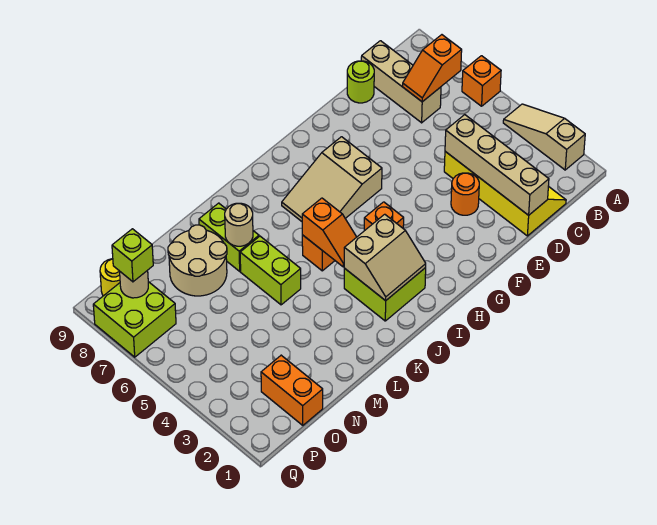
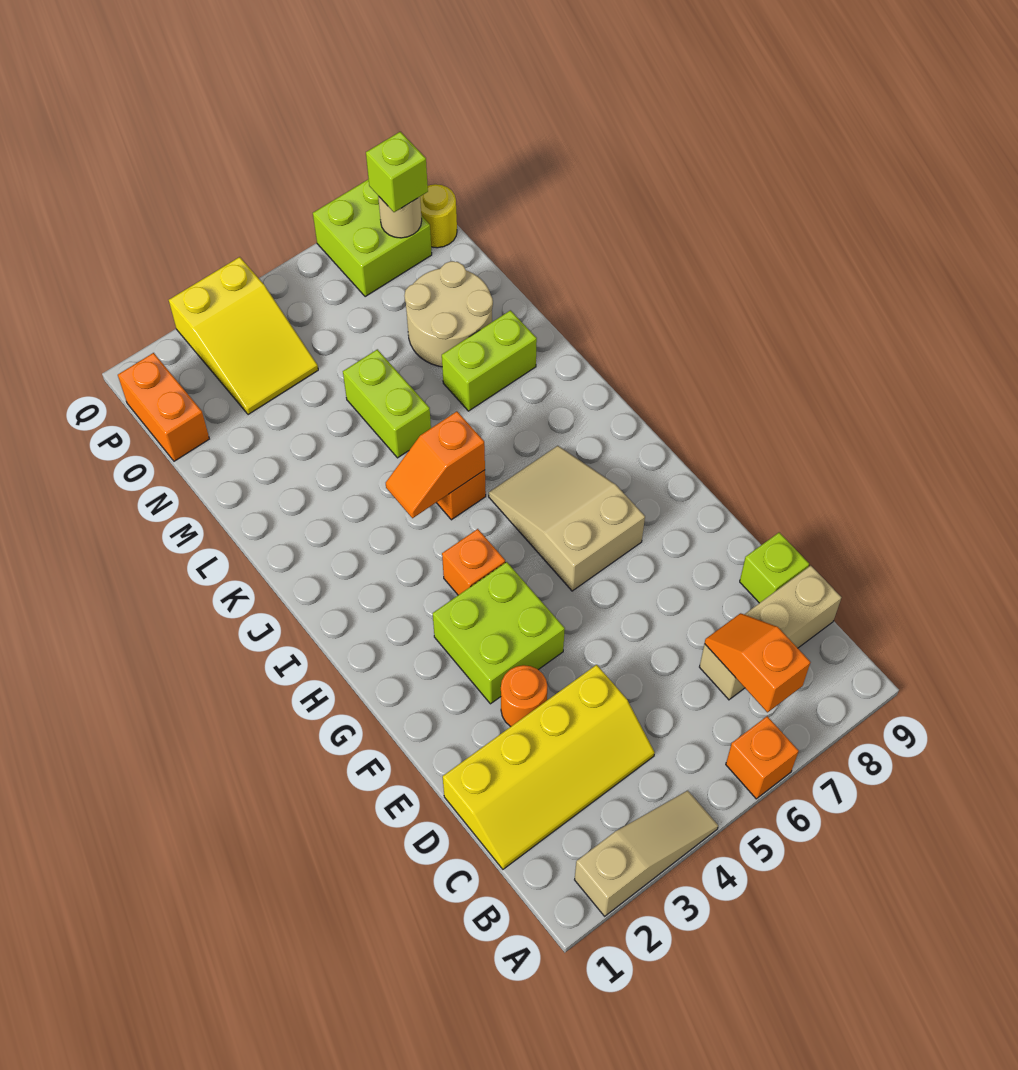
tan 1x4 brick [445,115,549,215] -> none
lime 1x1 round brick [347,61,374,103] -> lime 1x1 brick [740,532,809,603]
lime 2x2 brick [344,268,426,321] -> lime 2x2 brick moved to [433,562,565,704]
tan 2x2 slope [344,214,426,301] -> none
lime 1x2 brick [240,236,301,305] -> lime 1x2 brick turned to [343,349,431,458]
tan 1x1 round brick [225,203,253,246] -> none
orange 1x2 brick [261,355,323,425] -> orange 1x2 brick turned to [118,353,209,461]
none -> yellow 2x3 slope [169,257,318,415]

